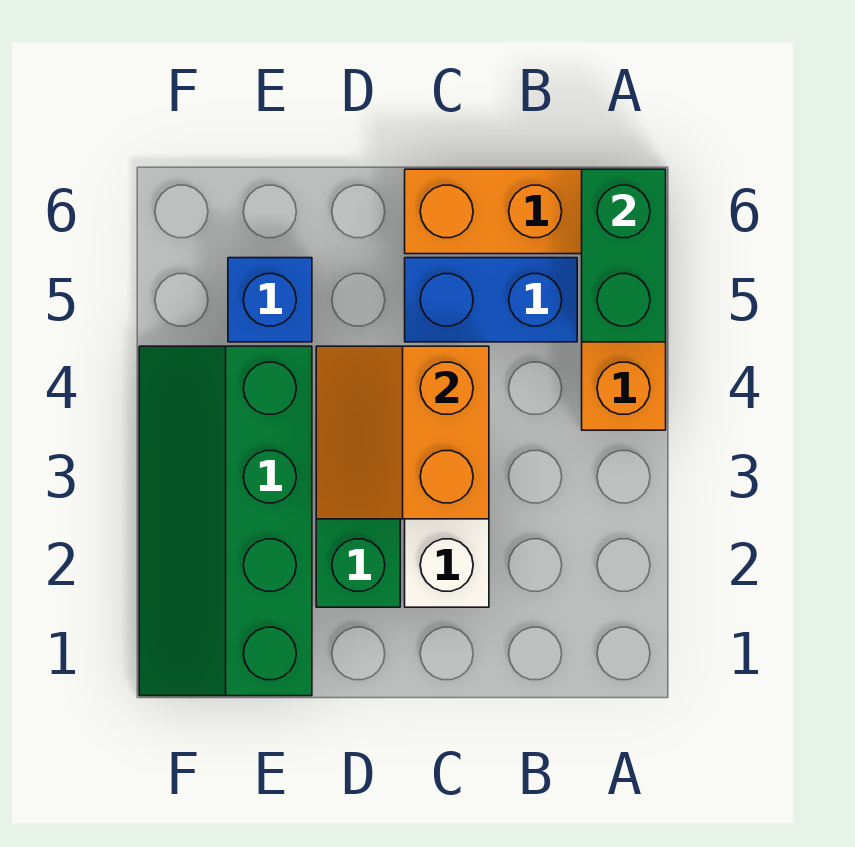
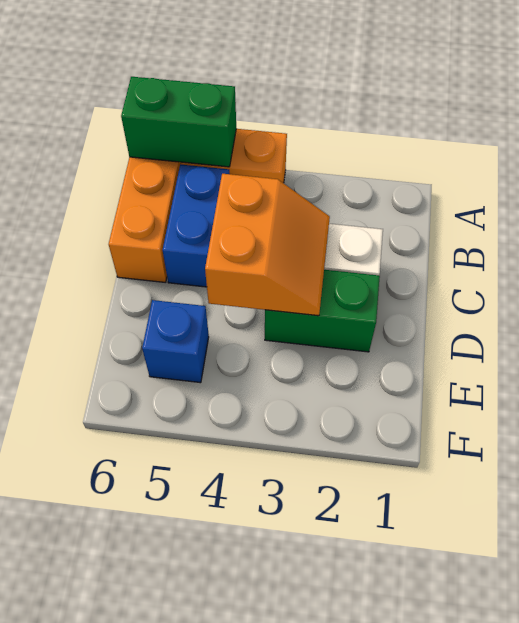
orange 2x2 slope [316,346,489,519] -> orange 2x2 slope turned to [205,174,330,316]
green 2x4 slope [139,346,312,696] -> none

